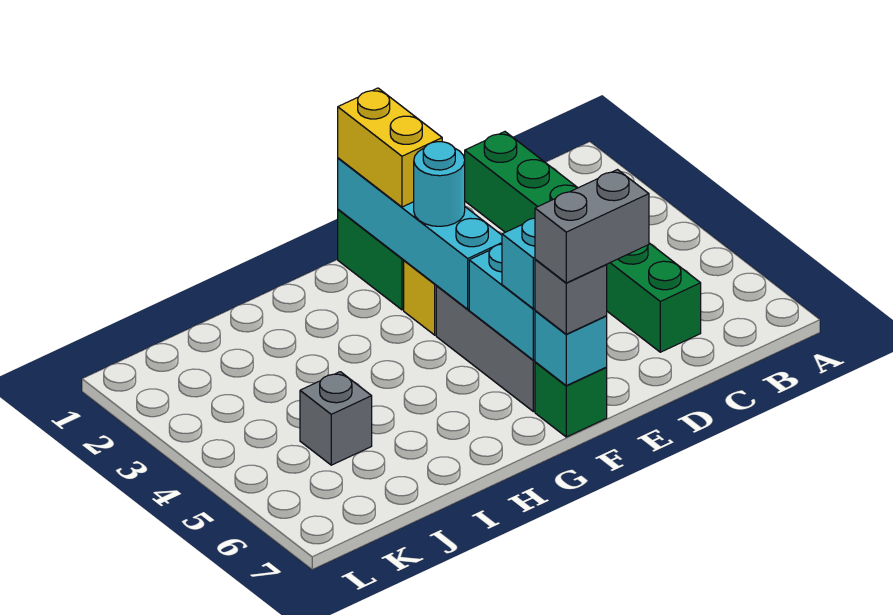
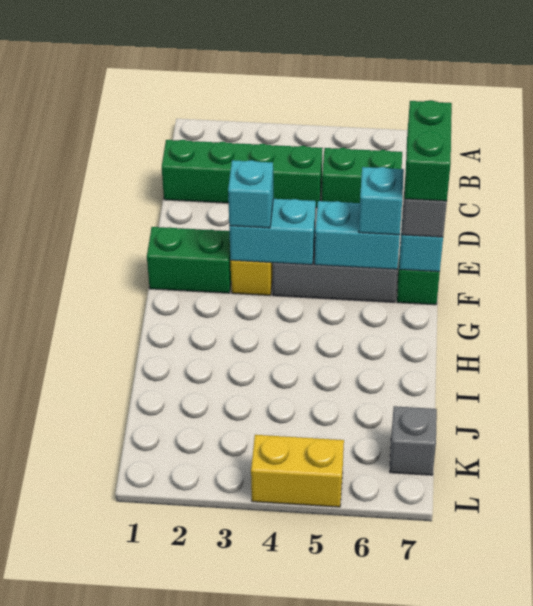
grey 1x2 brick [535,170,649,283] -> green 1x2 brick [405,100,452,201]
cyan 1x4 brick [338,158,502,309] -> cyan 1x2 brick [229,199,316,265]
yellow 1x2 brick [338,88,442,207] -> yellow 1x2 brick moved to [251,435,344,507]
cyan 1x1 round brick [414,142,465,226] -> cyan 1x1 brick [228,160,273,228]
grey 1x1 brick [300,372,372,465] -> grey 1x1 brick moved to [390,406,437,475]

